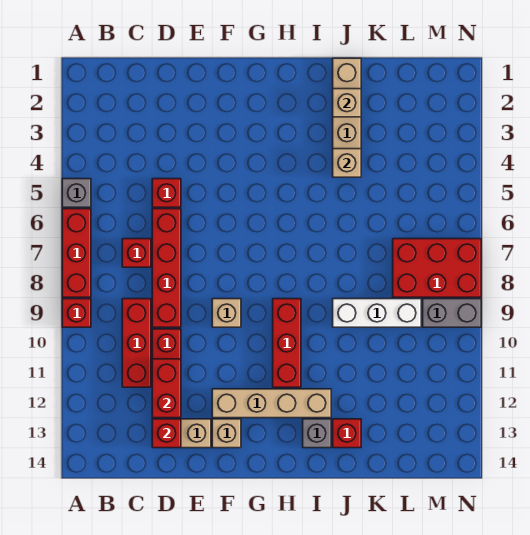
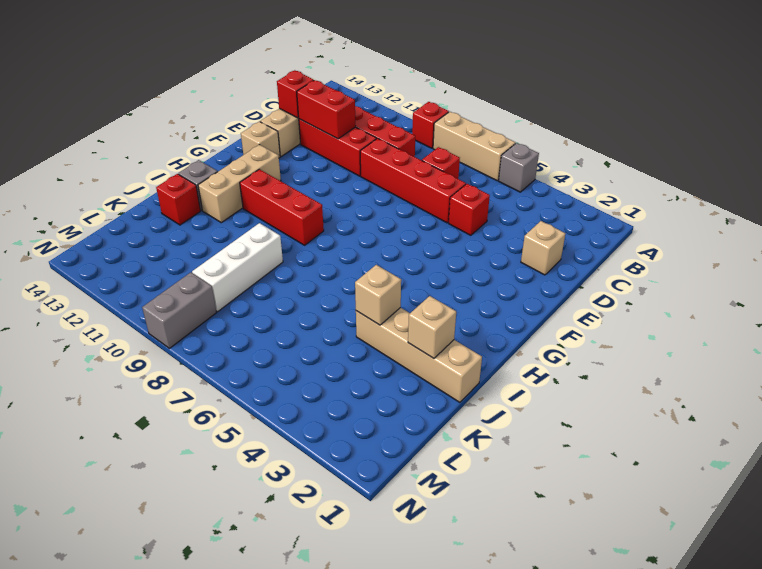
red 1x3 brick [62,209,91,297] -> tan 1x3 brick [433,112,515,181]
tan 1x1 brick [212,299,241,327] -> tan 1x1 brick moved to [521,221,565,275]
tan 1x4 brick [212,389,331,418] -> tan 1x3 brick [198,145,281,223]
red 2x3 brick [393,239,481,297] -> none

